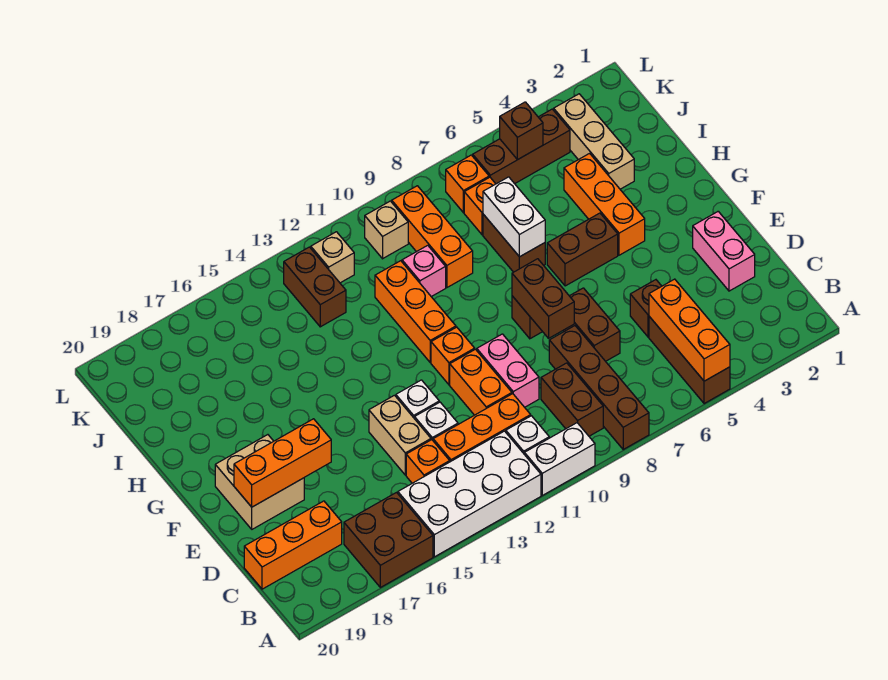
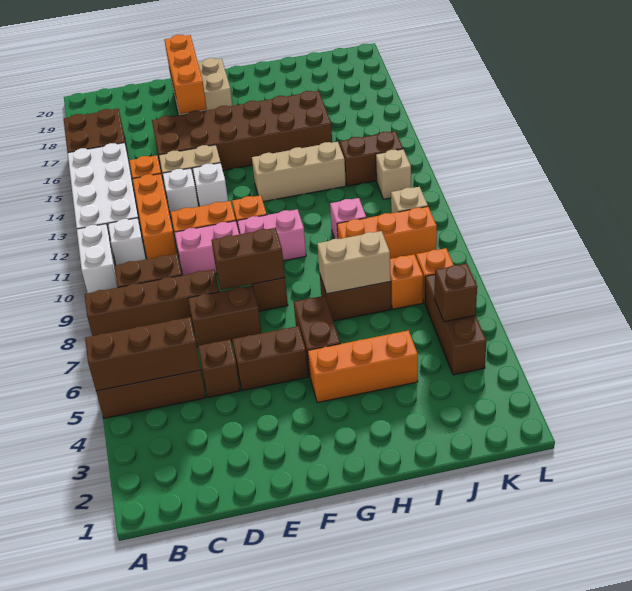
orange 1x3 brick [649,279,730,381] -> brown 1x3 brick [85,317,201,391]
orange 1x3 brick [244,501,342,589] -> none
pink 1x2 brick [693,211,755,291] -> pink 1x2 brick moved to [237,209,306,261]
none -> brown 2x6 brick [152,91,332,170]
none -> brown 1x2 brick [232,326,308,391]
orange 1x3 brick [375,261,456,362] -> none
white 1x2 brick [483,177,545,257] -> tan 1x2 brick [317,231,391,294]
tan 1x3 brick [554,94,634,189] -> tan 1x3 brick moved to [252,142,346,202]

